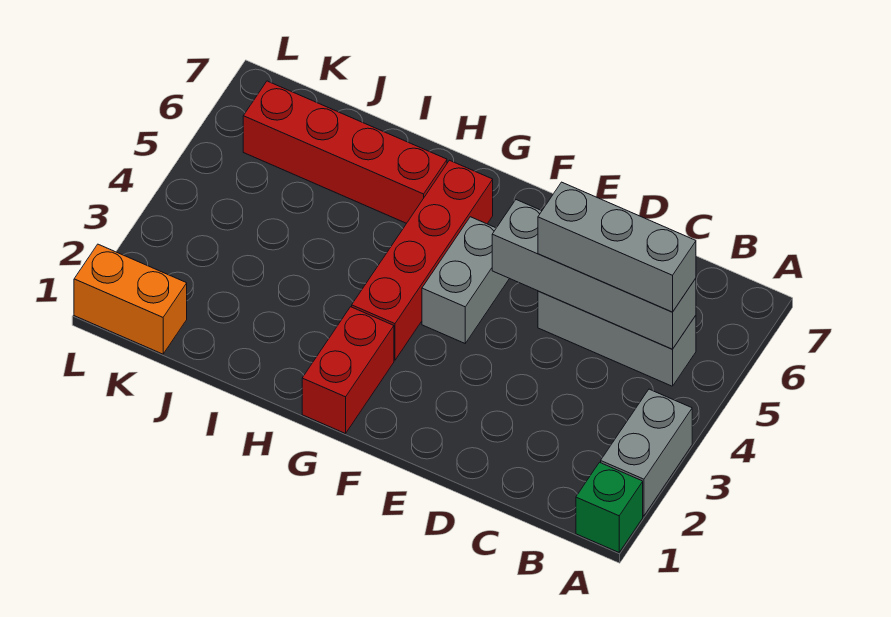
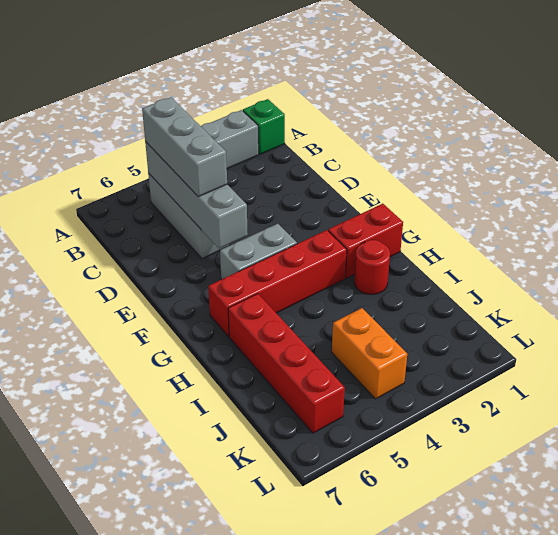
none -> red 1x1 round brick [354,240,390,295]
orange 1x2 brick [74,244,187,354] -> orange 1x2 brick moved to [332,308,407,399]

